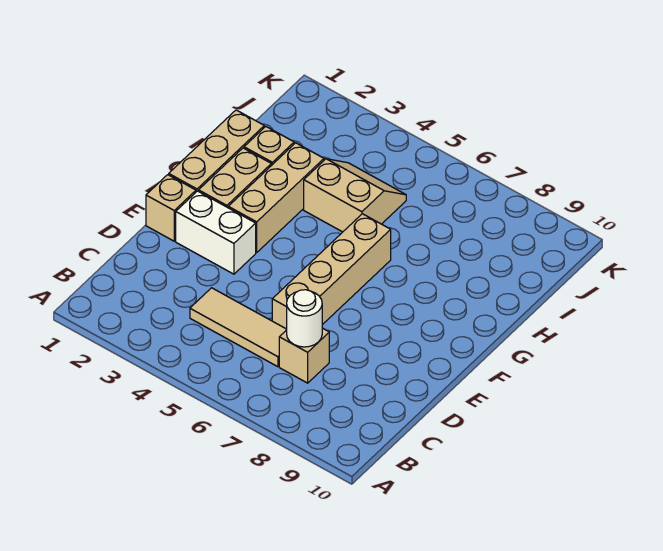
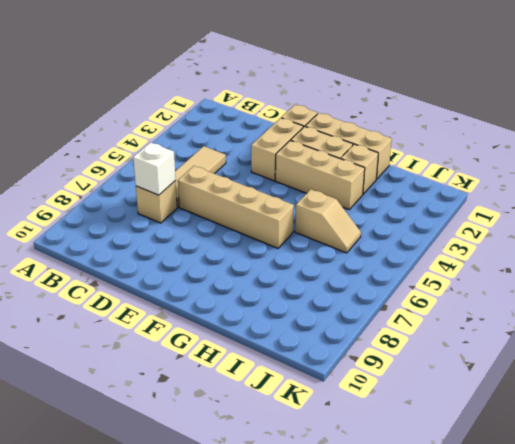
white 1x1 round brick [287,290,322,347] -> white 1x1 brick [133,143,176,195]
white 1x2 brick [176,191,256,274] -> tan 1x2 brick [251,118,303,181]
tan 2x2 slope [304,159,406,232] -> tan 1x2 slope [295,189,361,253]

